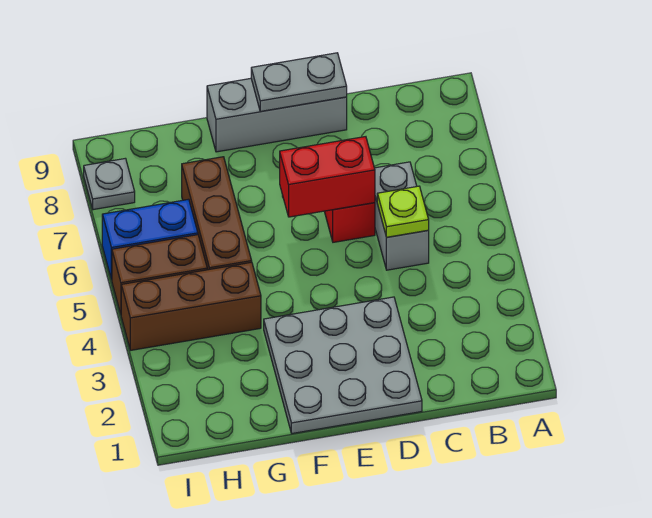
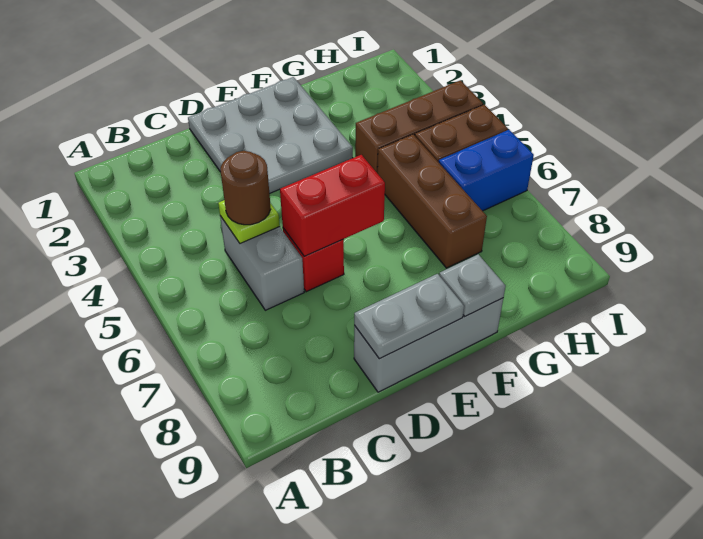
none -> brown 1x1 round brick [221,151,271,225]
grey 1x1 plate [84,158,135,210] -> grey 1x1 plate moved to [439,254,506,316]

